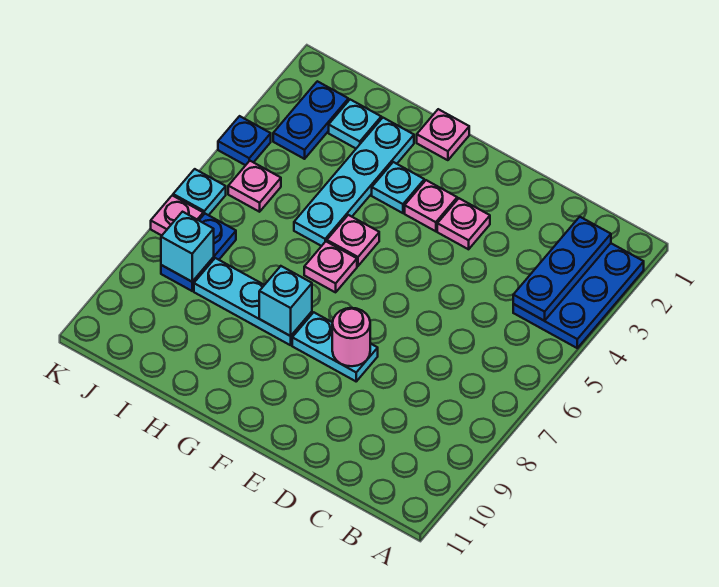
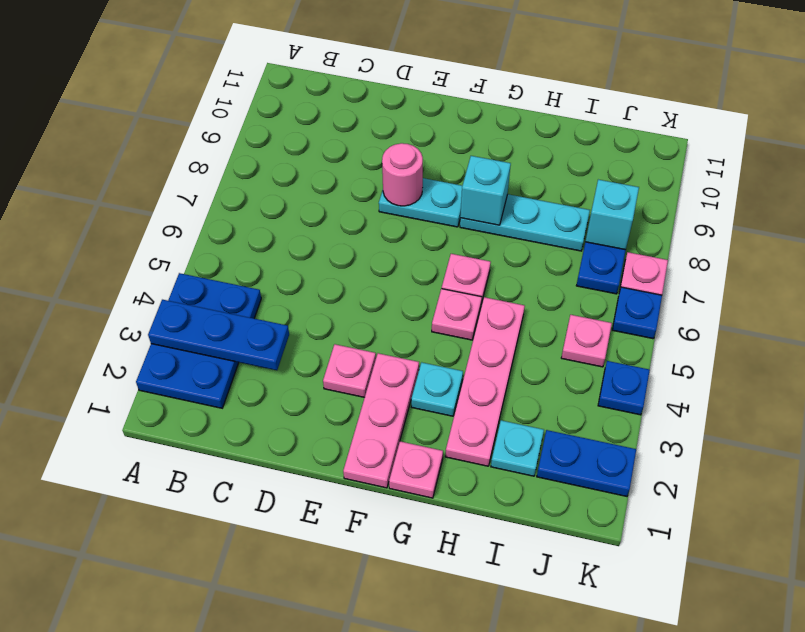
blue 1x3 plate [513,217,611,321] -> blue 1x3 plate turned to [148,300,289,370]
pink 1x1 plate [405,180,457,231] -> pink 1x3 plate [343,353,419,488]
cyan 1x4 plate [294,118,414,246] -> pink 1x4 plate [445,297,525,466]
blue 1x2 plate [273,81,348,159] -> blue 1x2 plate turned to [537,430,636,496]
cyan 1x1 plate [173,169,226,215] -> blue 1x1 plate [612,287,662,339]

